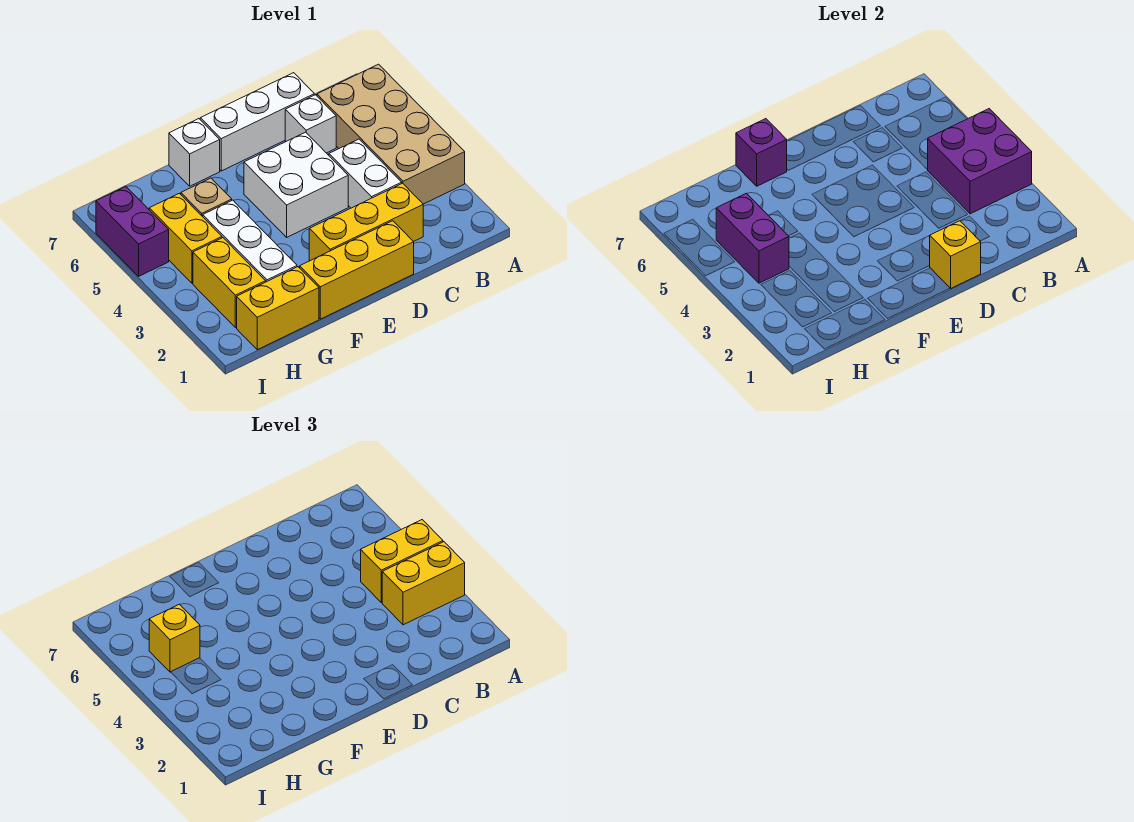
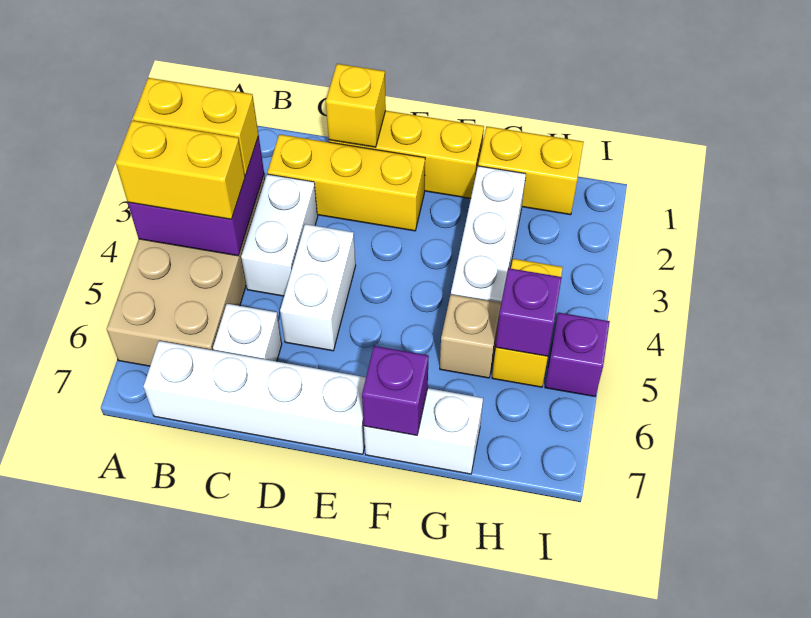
white 1x3 brick [200,73,314,171] -> white 1x4 brick [143,341,366,454]
white 2x2 brick [244,132,348,237] -> white 1x2 brick [280,224,356,351]
white 1x1 brick [169,119,220,186] -> white 1x2 brick [364,388,483,474]
yellow 1x2 brick [193,238,266,328] -> none
purple 1x2 brick [716,193,789,283] -> purple 1x1 brick [496,268,562,356]
yellow 1x1 brick [149,604,200,672] -> none
purple 1x2 brick [96,187,169,276] -> purple 1x1 brick [545,313,610,396]

